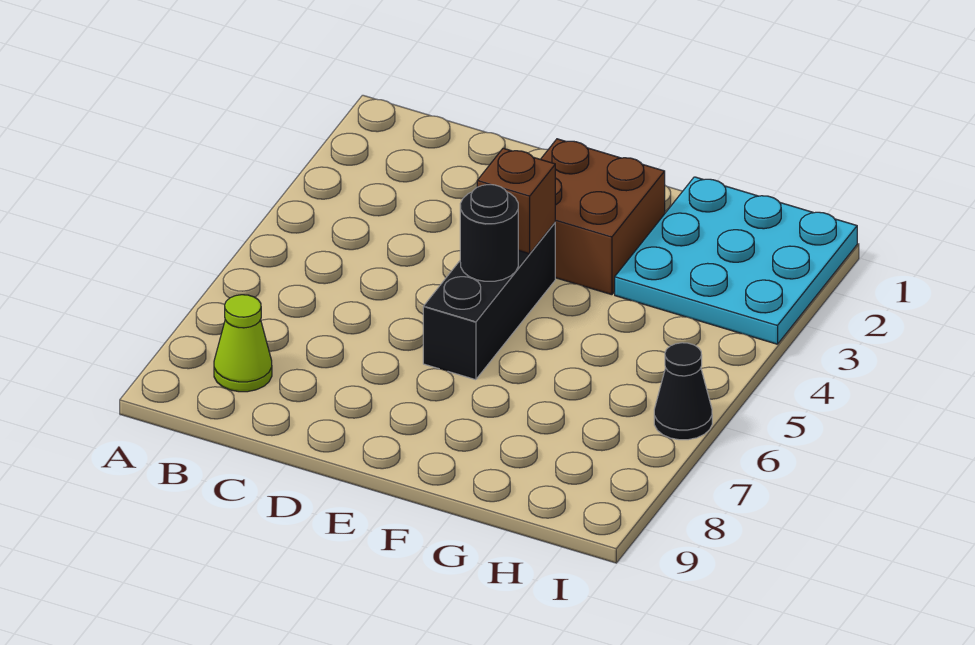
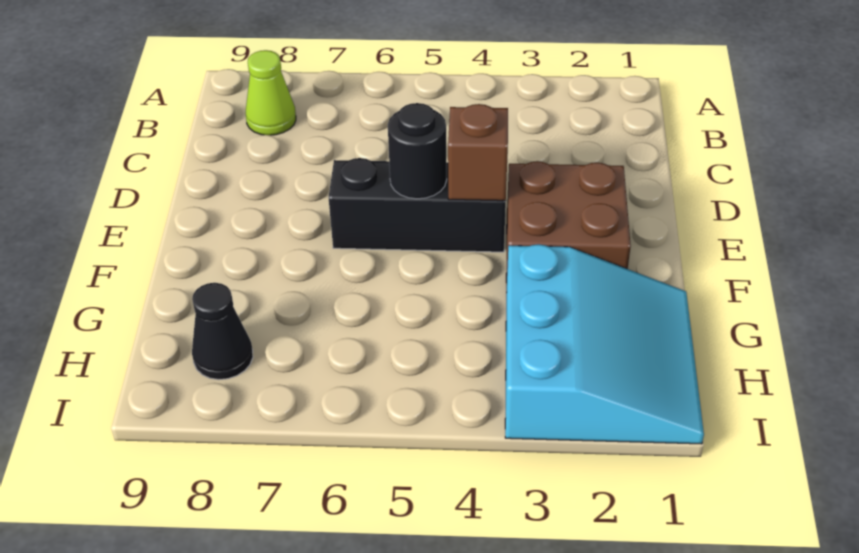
cyan 3x3 plate [615,177,857,344] -> cyan 3x3 slope [505,244,704,444]
black 1x1 cone [654,343,712,440] -> black 1x1 cone moved to [192,283,253,380]

